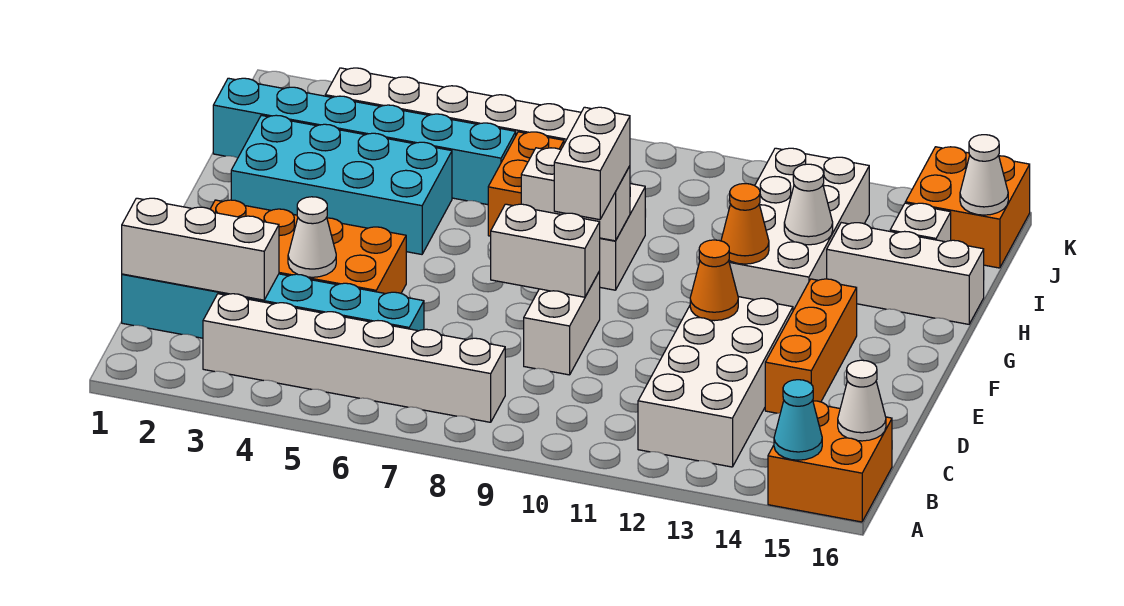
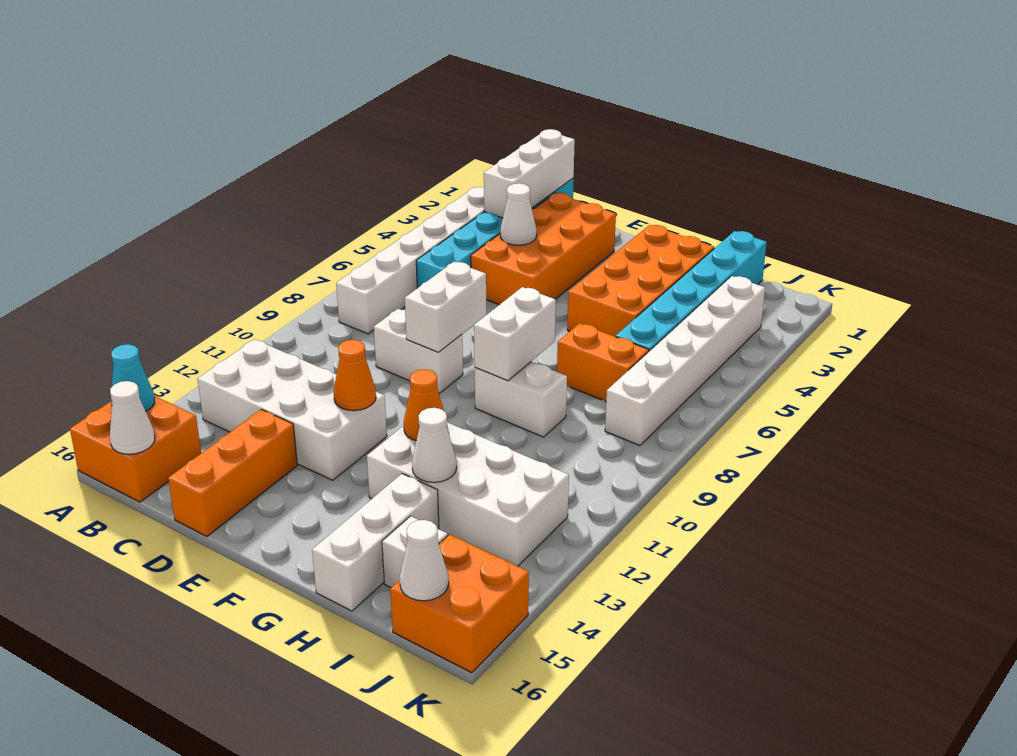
orange 1x3 brick [765,279,857,413] -> orange 1x3 brick turned to [168,409,297,536]
white 1x2 brick [554,107,630,220] -> none
cyan 2x4 brick [231,115,452,254] -> orange 2x4 brick [567,225,714,337]

